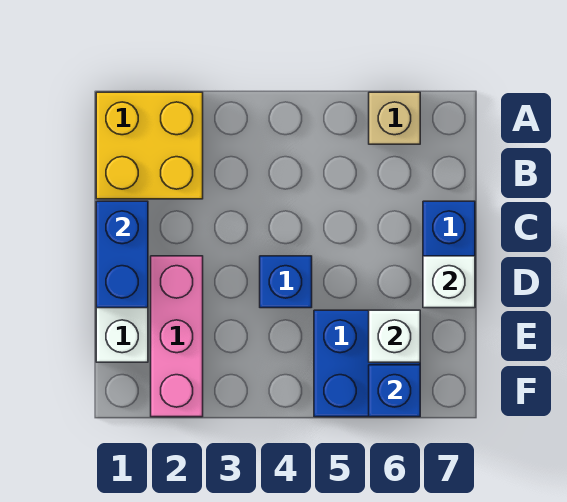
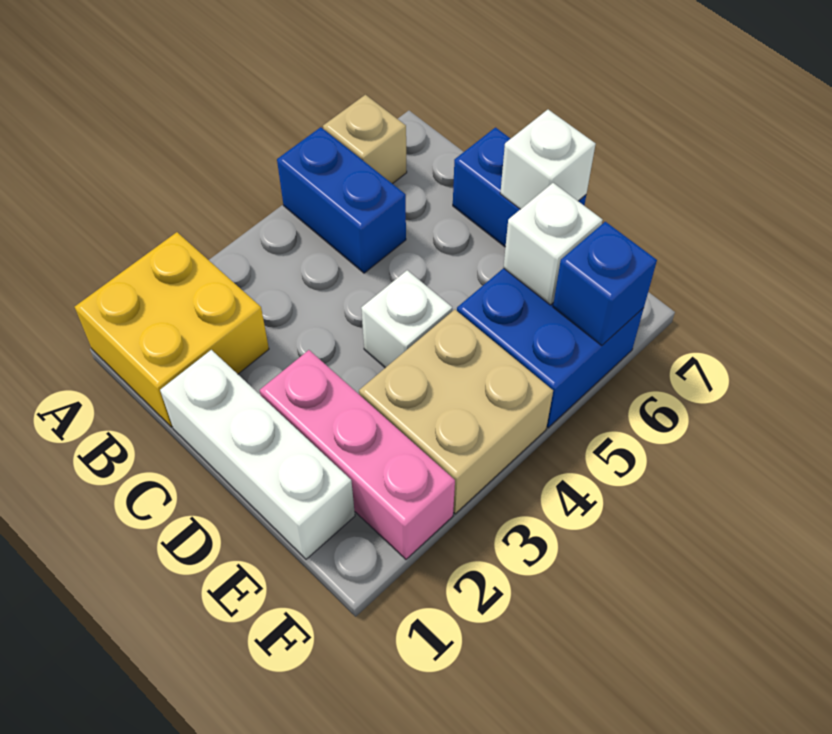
blue 1x2 brick [96,201,148,308] -> blue 1x2 brick moved to [277,127,406,273]
blue 1x1 brick [260,256,312,308] -> white 1x1 brick [361,270,452,368]
none -> tan 2x2 brick [359,310,553,514]

